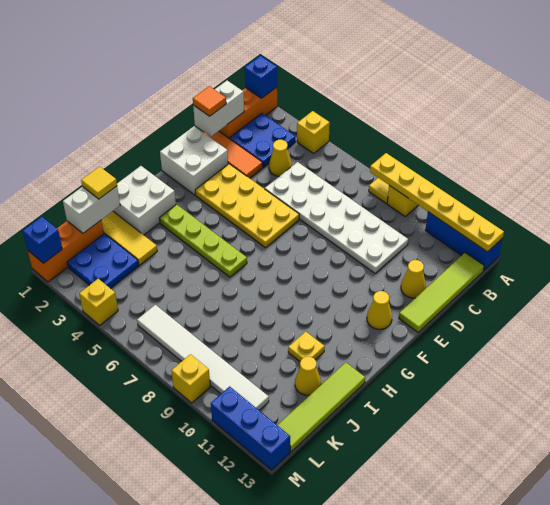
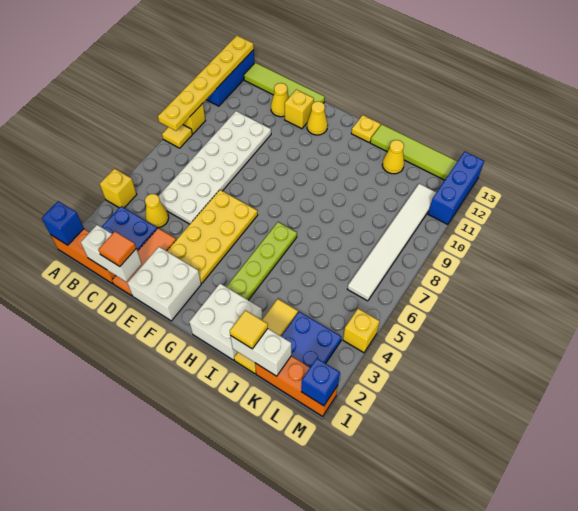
yellow 1x1 plate [288,332,325,361] -> yellow 1x1 plate moved to [351,115,381,142]
yellow 1x1 brick [171,354,210,403] -> yellow 1x1 brick moved to [285,90,314,129]

